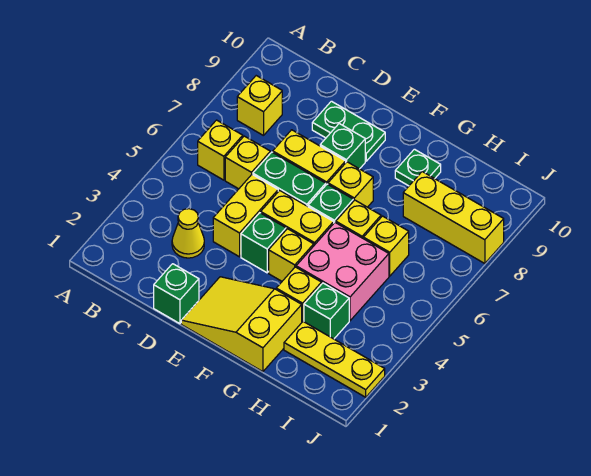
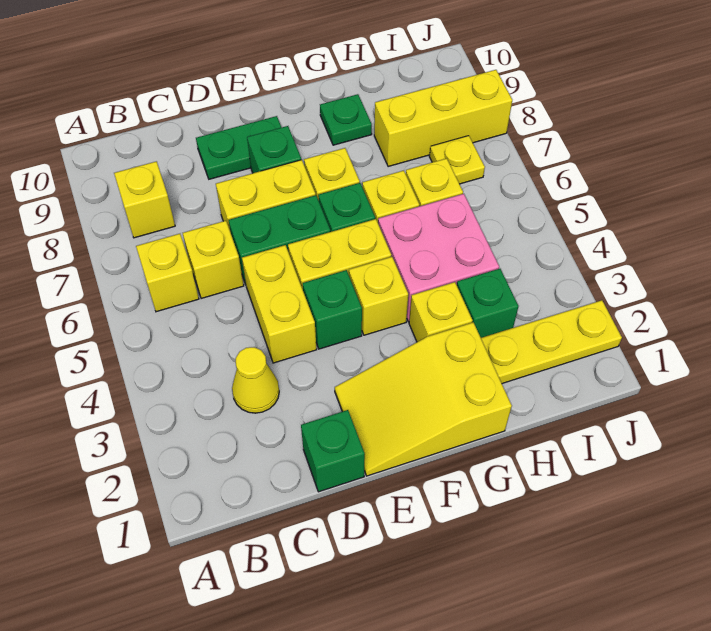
none -> yellow 1x1 plate [429,136,485,184]

